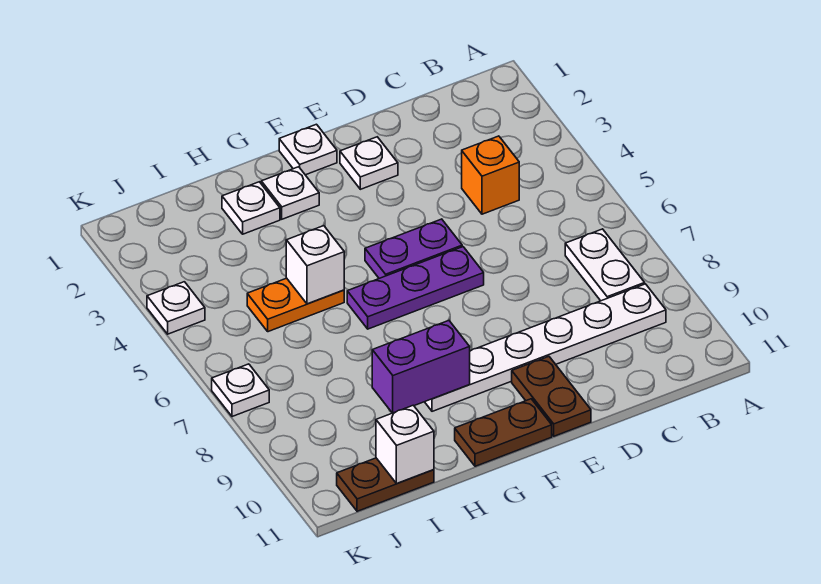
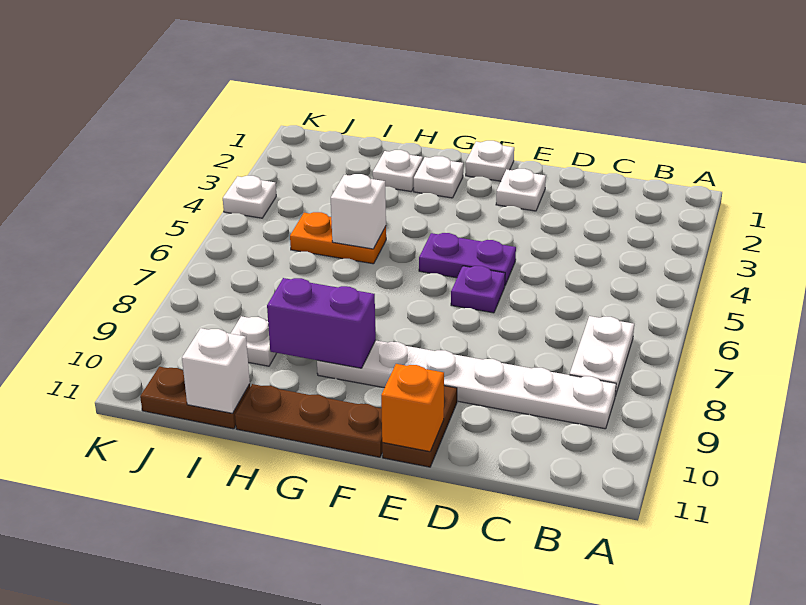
orange 1x1 brick [462,136,519,214] -> orange 1x1 brick moved to [381,364,444,452]
purple 1x3 plate [347,247,484,329] -> purple 1x1 plate [451,266,505,313]
brown 1x2 plate [455,399,552,466] -> brown 1x3 plate [235,384,382,457]
white 1x1 plate [212,364,269,417] -> white 1x1 plate moved to [231,316,276,366]

